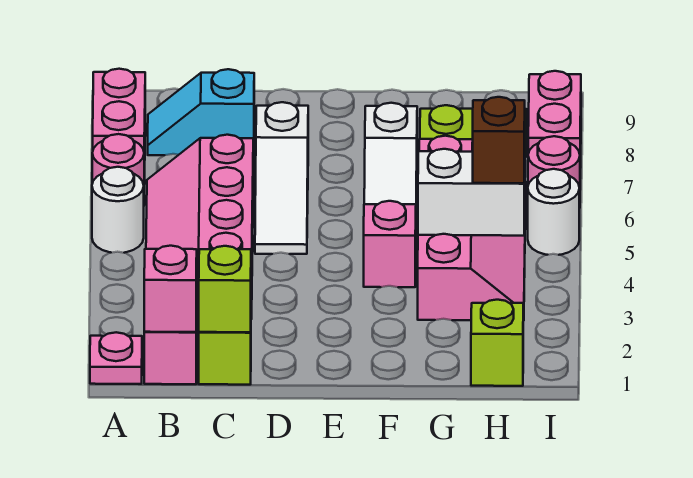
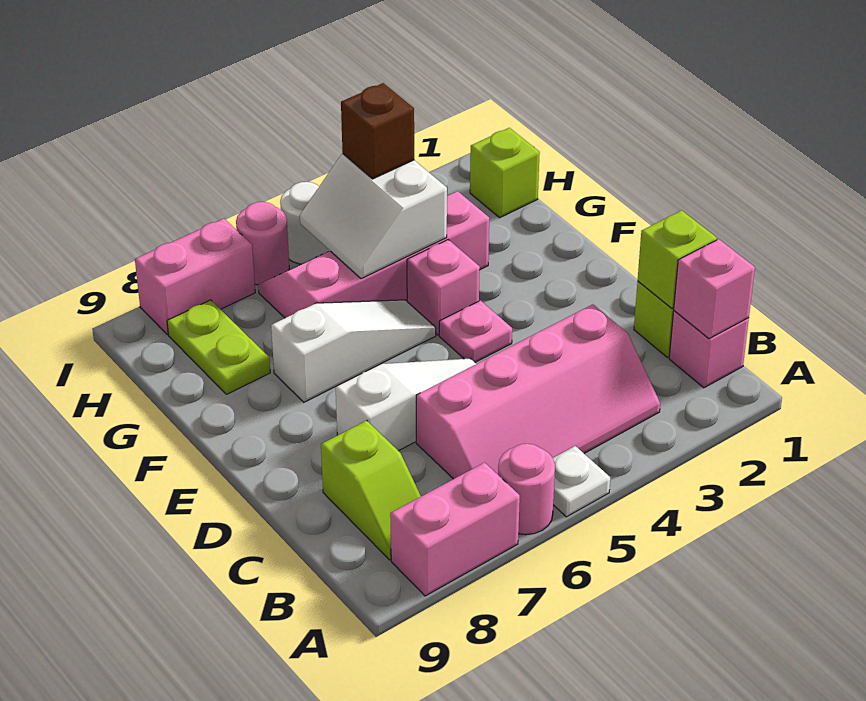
pink 1x1 plate [90,332,142,384] -> pink 1x1 plate moved to [439,301,512,362]
white 1x1 round brick [92,167,144,253] -> white 1x1 plate [553,446,610,517]
cyan 1x2 slope [148,69,254,156] -> lime 1x2 slope [321,421,421,560]

